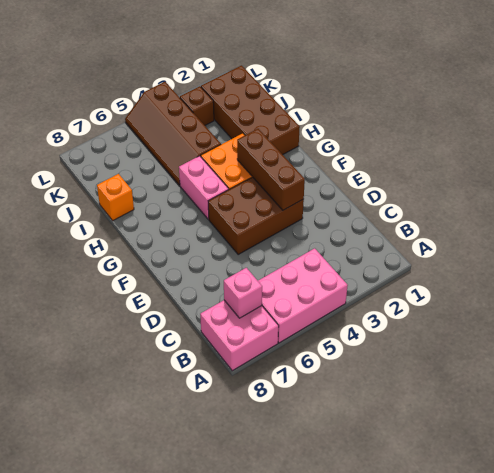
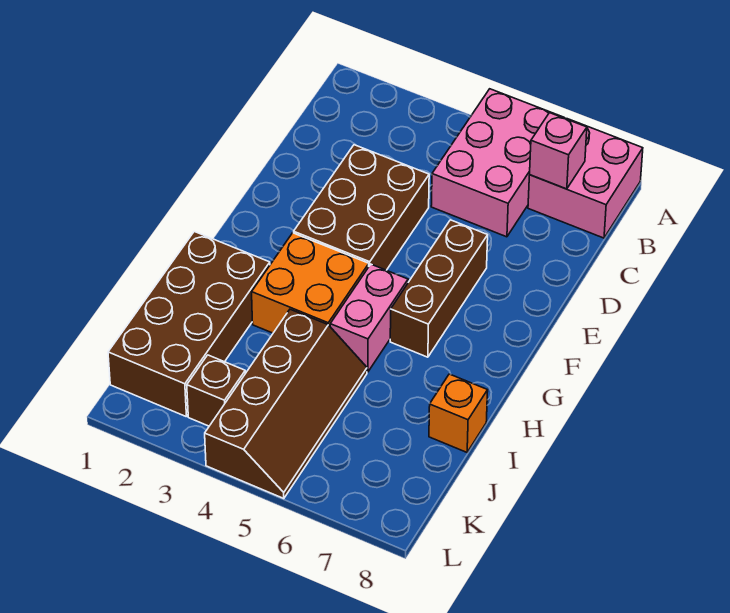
pink 2x3 brick [258,248,348,343] -> pink 2x3 brick turned to [431,89,564,237]
brown 2x3 brick [208,177,304,254] -> brown 2x3 brick turned to [294,145,429,270]
brown 1x3 brick [237,129,305,210] -> brown 1x3 brick moved to [390,220,488,357]

